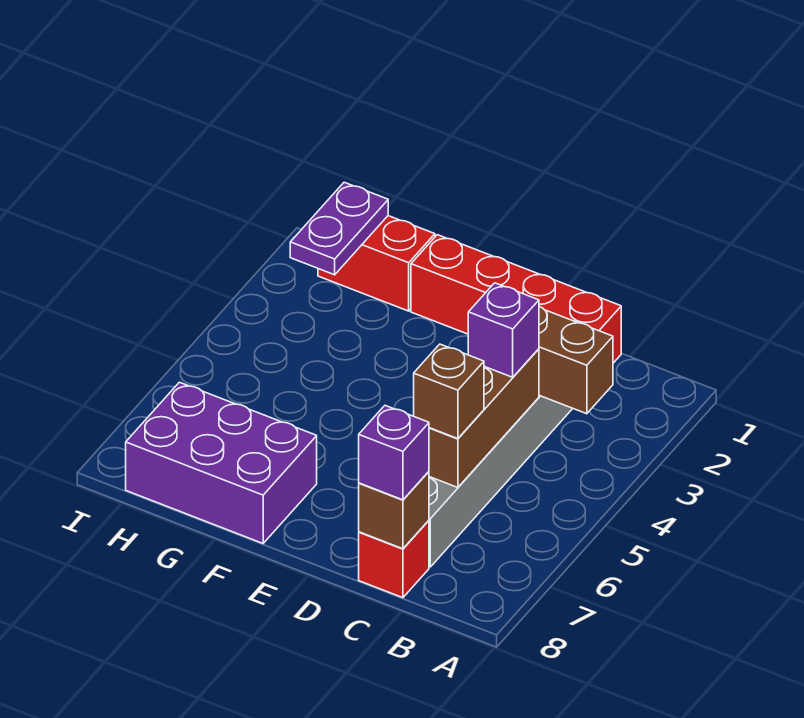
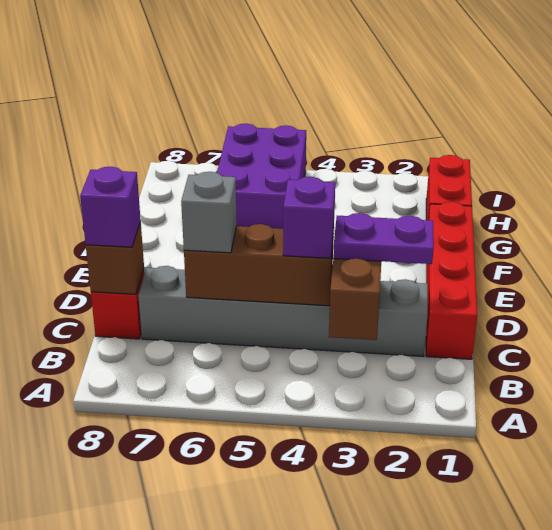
brown 1x1 brick [414,344,484,439] -> grey 1x1 brick [181,172,237,253]
purple 2x3 brick [126,382,317,543] -> purple 2x3 brick moved to [217,124,306,229]
purple 1x2 plate [290,182,388,275] -> purple 1x2 plate moved to [333,213,434,264]

